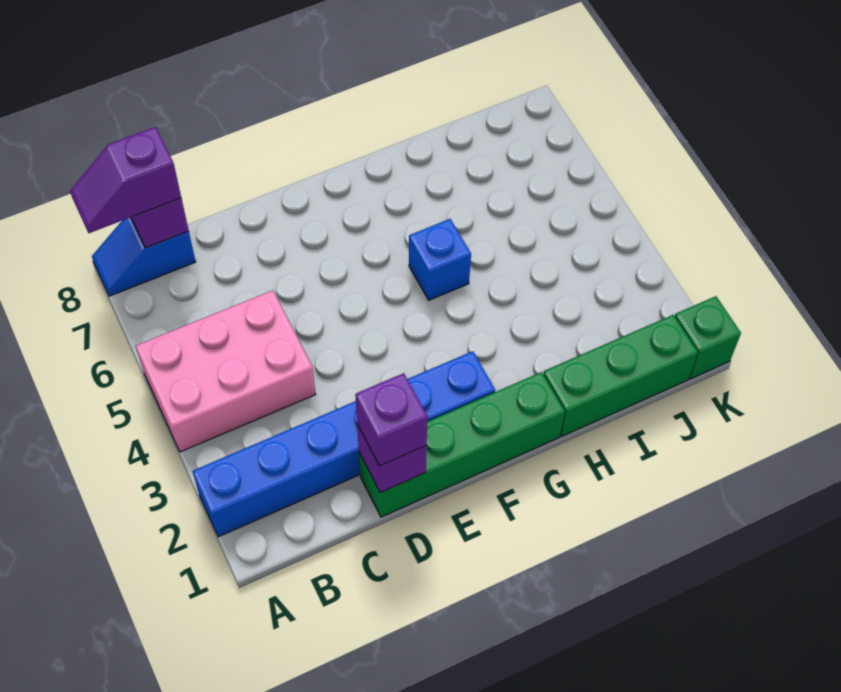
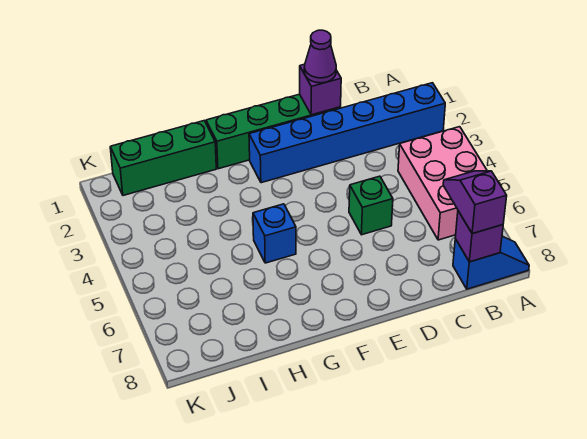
pink 2x3 brick [136,290,316,452] -> pink 2x3 brick turned to [398,127,487,240]
purple 1x2 slope [70,127,181,233] -> purple 1x2 slope turned to [443,171,507,234]
purple 1x1 brick [355,373,428,466] -> purple 1x1 cone [304,30,336,83]
green 1x1 brick [675,296,741,379] -> green 1x1 brick moved to [349,176,393,235]

